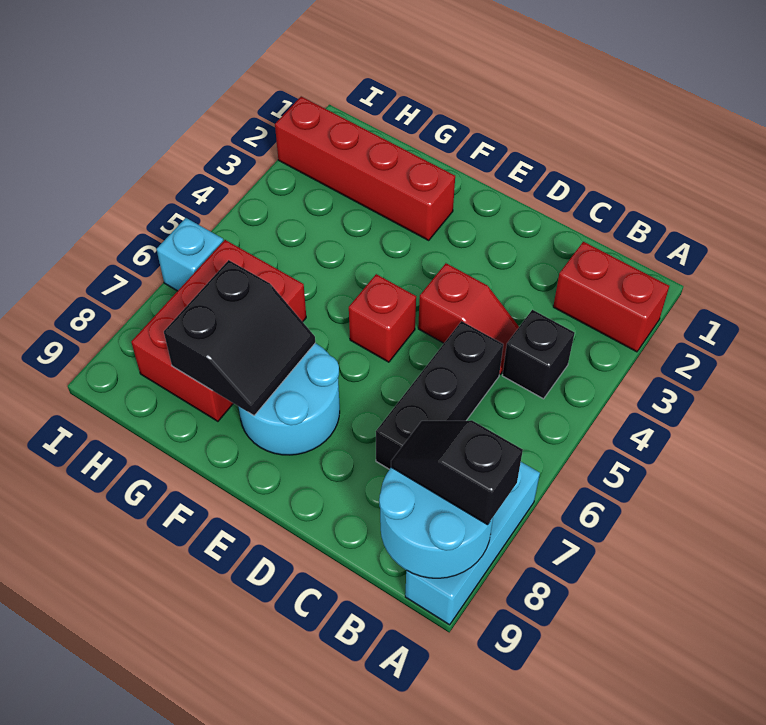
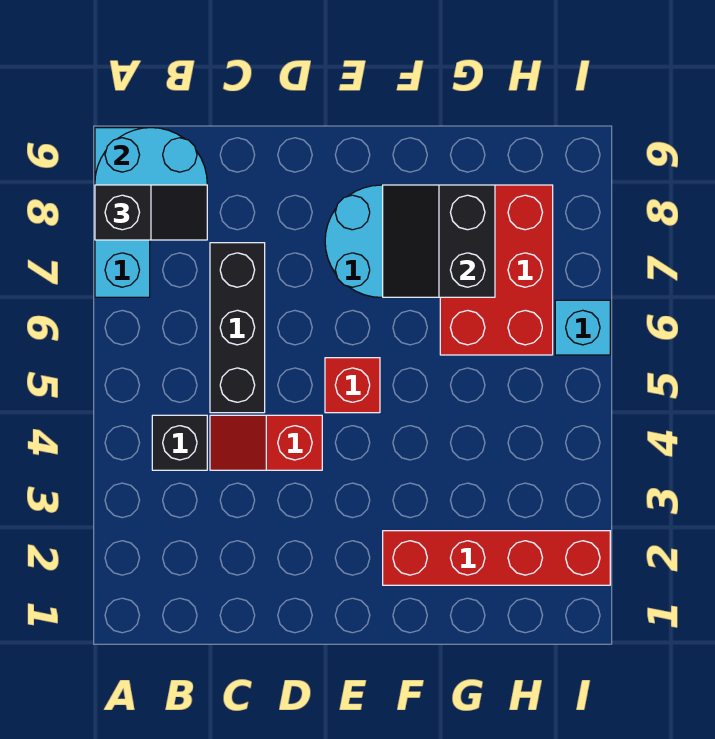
red 1x2 brick [553,242,669,352] -> none

